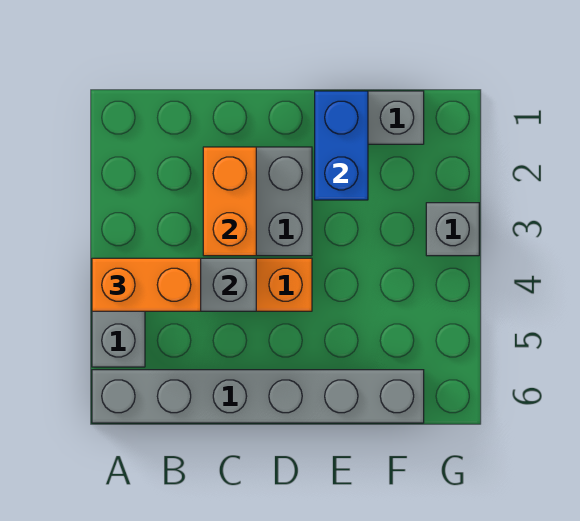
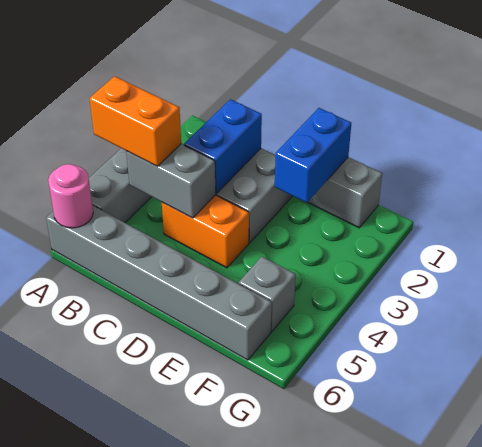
none -> pink 1x1 round brick [48,164,93,228]
orange 1x2 brick [203,147,256,256] -> blue 1x2 brick [184,99,262,193]
grey 1x1 brick [426,203,479,256] -> grey 1x1 brick moved to [239,257,296,332]

